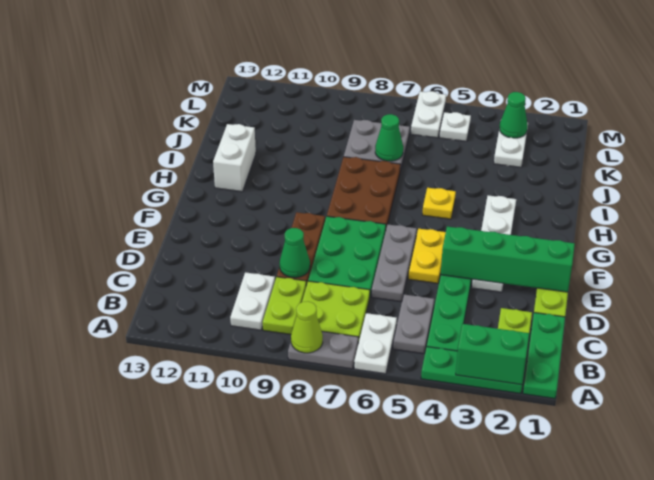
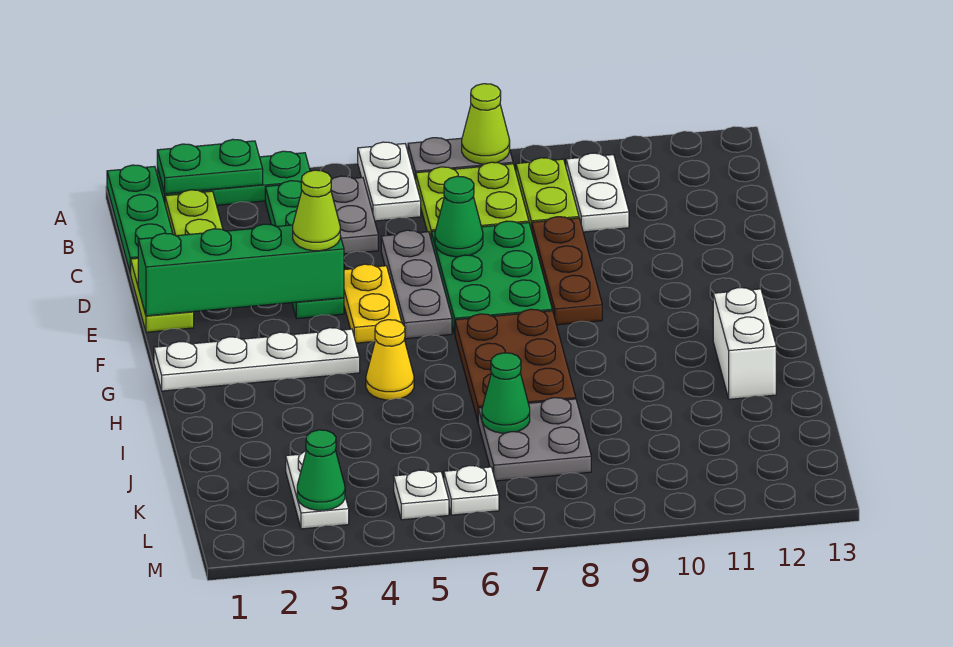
green 1x2 brick [456,324,529,385] -> green 1x2 plate [157,139,263,194]
green 1x1 cone [280,228,310,278] -> green 1x1 cone moved to [435,176,483,257]
white 1x4 plate [472,195,516,292] -> white 1x4 plate turned to [154,328,360,391]
none -> lime 1x1 cone [293,170,340,251]
yellow 1x1 plate [422,188,456,219] -> yellow 1x1 cone [366,320,414,400]
white 1x2 plate [411,91,446,138] -> white 1x1 plate [444,466,499,515]

